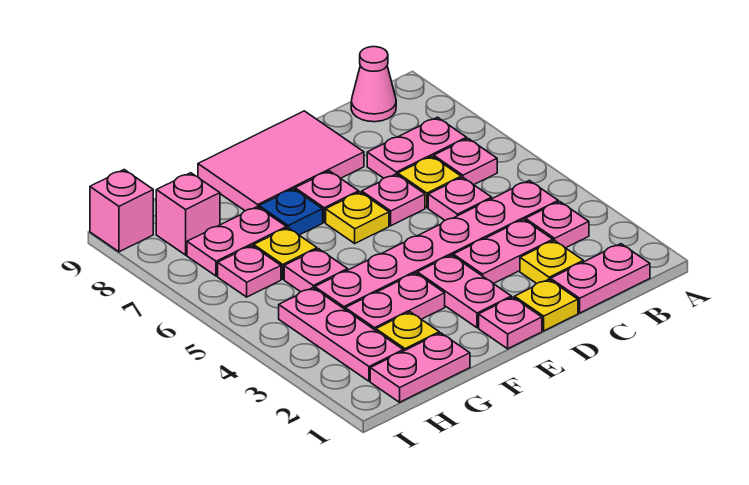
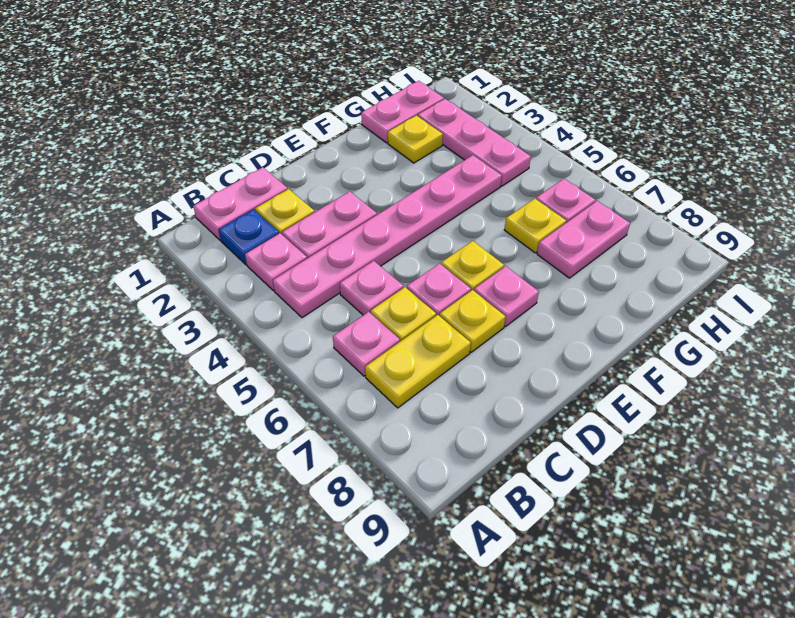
pink 1x2 plate [367,117,467,178] -> yellow 1x2 plate [365,315,471,408]
pink 1x1 cone [351,47,396,122] -> none
yellow 1x1 plate [515,279,578,331] -> yellow 1x1 plate moved to [439,290,506,352]
pink 2x3 tile [198,111,364,211] -> none
pink 1x1 plate [479,297,542,349] -> none
pink 1x2 plate [417,255,511,328] -> none
pink 1x2 plate [345,273,445,330] -> none
blue 1x1 plate [259,189,323,235] -> blue 1x1 plate moved to [219,209,279,265]
pink 1x1 plate [284,249,348,292] -> none
pink 1x1 brick [156,173,220,255] -> none
pink 1x1 brick [90,170,153,252] -> none

